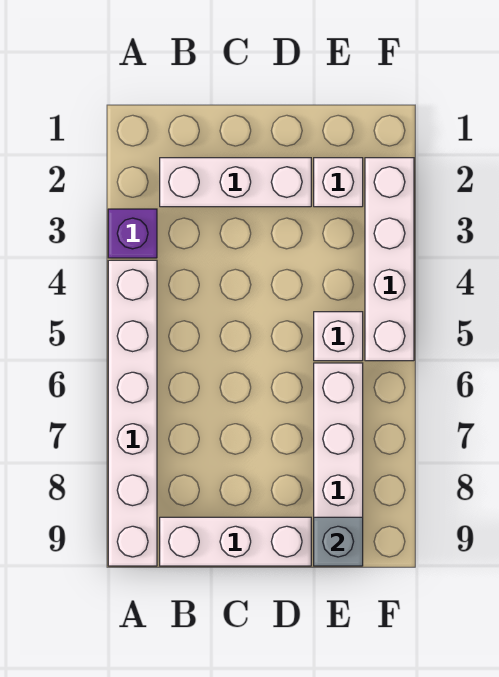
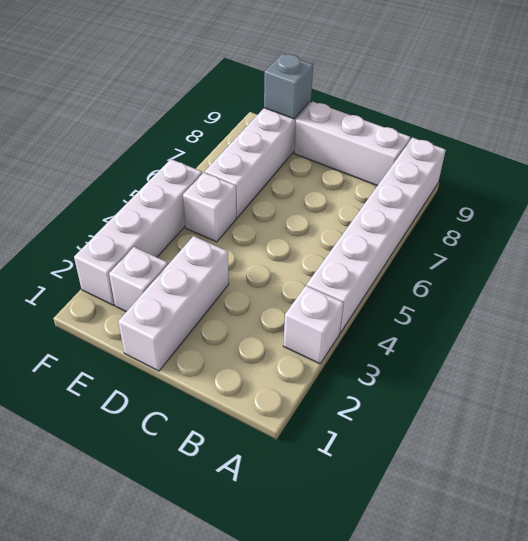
purple 1x1 brick [108,209,157,258] -> white 1x1 brick [283,286,344,364]
white 1x3 brick [160,158,311,207] -> white 1x3 brick turned to [118,236,229,371]

